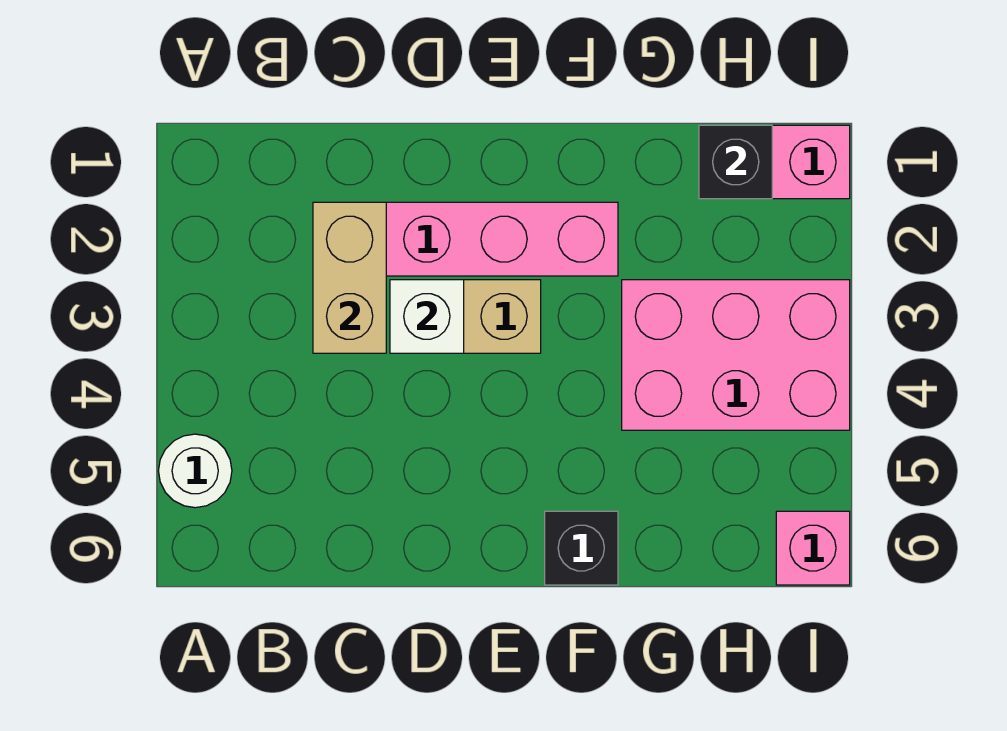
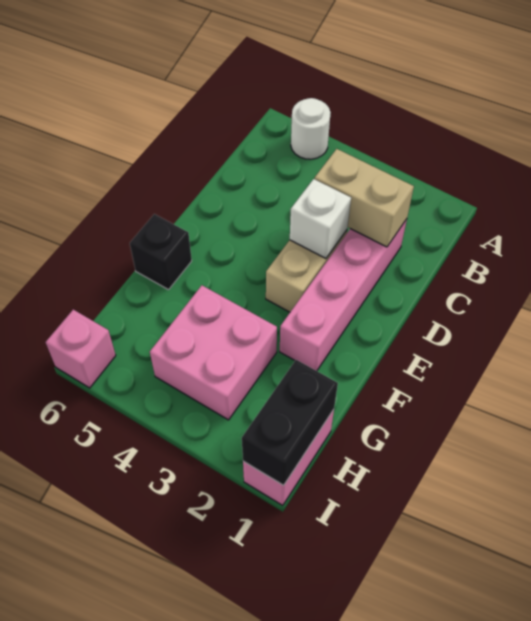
pink 2x3 brick [622,280,850,430] -> pink 2x2 brick [150,285,277,420]
black 1x1 brick [699,125,772,199] -> black 1x2 brick [242,360,338,485]

